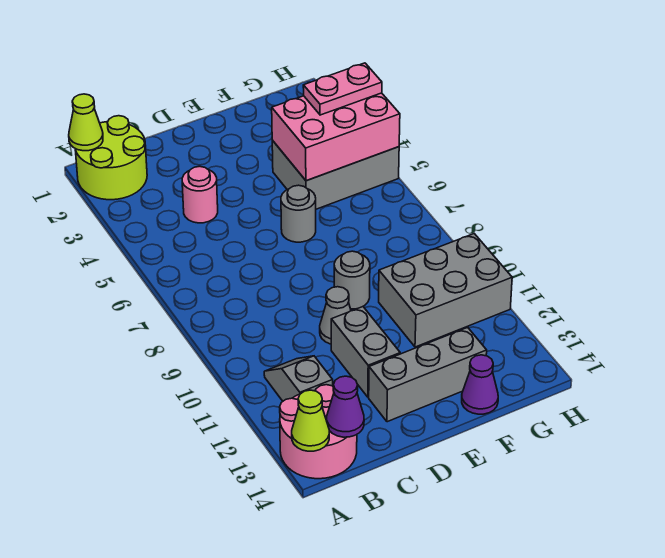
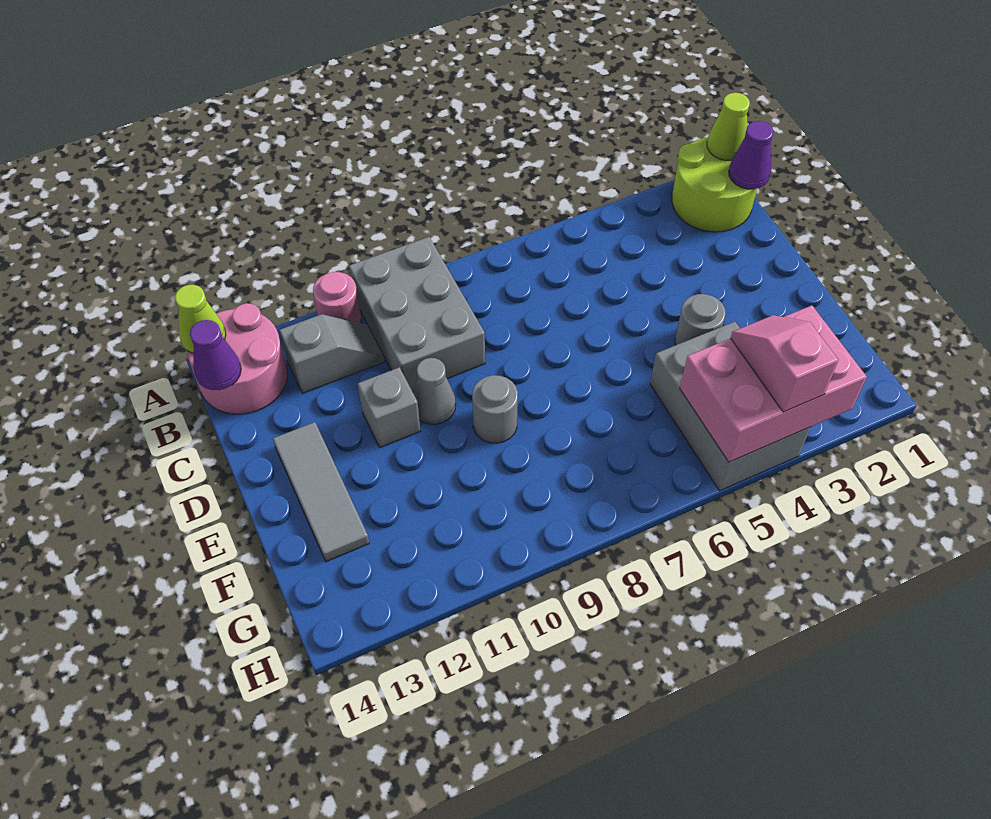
pink 1x1 round brick [182,166,218,223] -> pink 1x1 round brick moved to [313,272,361,323]
grey 1x2 brick [331,307,400,397] -> grey 1x1 brick [358,367,420,447]
grey 1x3 brick [369,327,487,422] -> grey 1x3 tile [273,422,369,562]
grey 1x1 round brick [281,185,316,242] -> grey 1x1 round brick moved to [675,294,726,345]
pink 2x3 brick [272,93,400,181] -> pink 2x3 brick turned to [680,306,867,462]
grey 2x3 brick [379,234,512,347] -> grey 2x3 brick moved to [349,237,485,392]
purple 1x1 cone [462,355,498,414] -> purple 1x1 cone moved to [729,121,773,189]
pink 1x2 plate [303,63,382,115] -> pink 1x2 slope [731,315,839,412]

